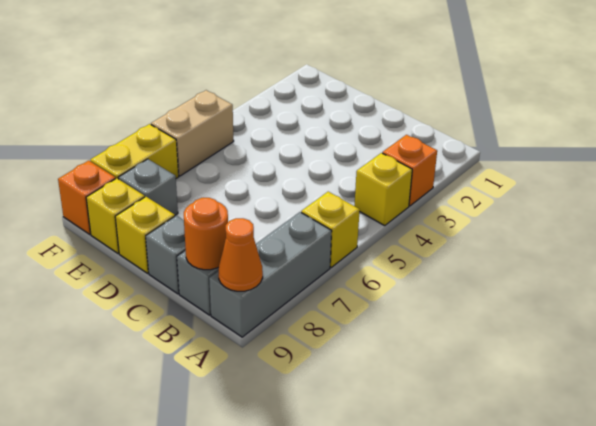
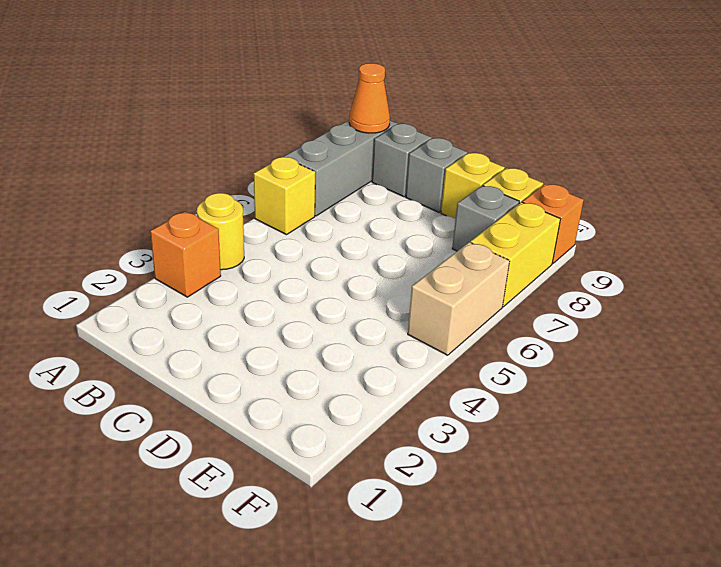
yellow 1x1 brick [354,153,412,226] -> yellow 1x1 round brick [197,193,244,270]
orange 1x1 round brick [184,198,228,270] -> none

